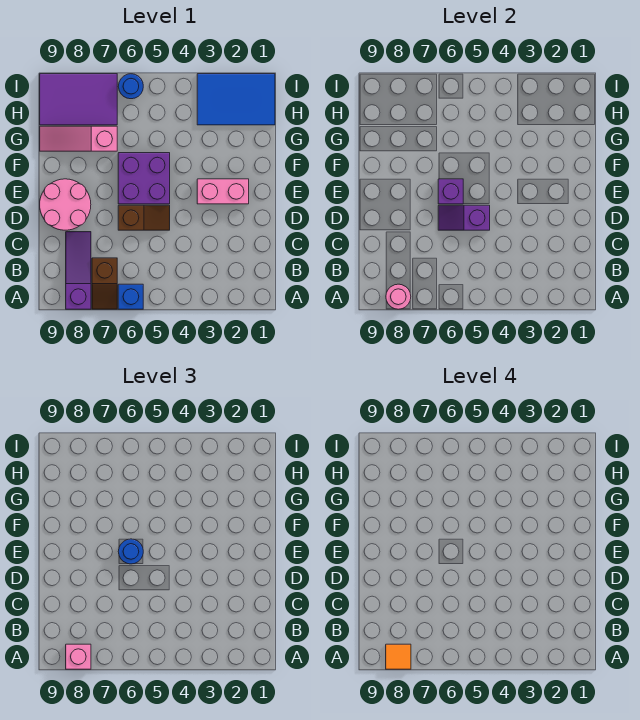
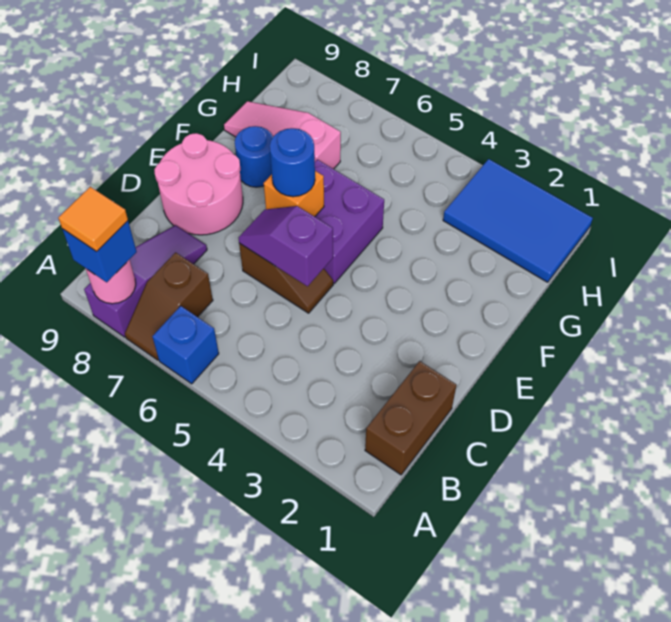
pink 1x1 brick [66,644,91,669] -> blue 1x1 brick [62,221,137,282]
none -> brown 1x2 brick [365,361,456,475]
pink 1x2 brick [197,179,249,204] -> none
purple 1x1 brick [438,179,463,204] -> orange 1x1 brick [264,171,324,217]
purple 2x3 tile [40,74,117,125] -> none
blue 1x1 round brick [118,74,143,99] -> blue 1x1 round brick moved to [235,126,273,187]

